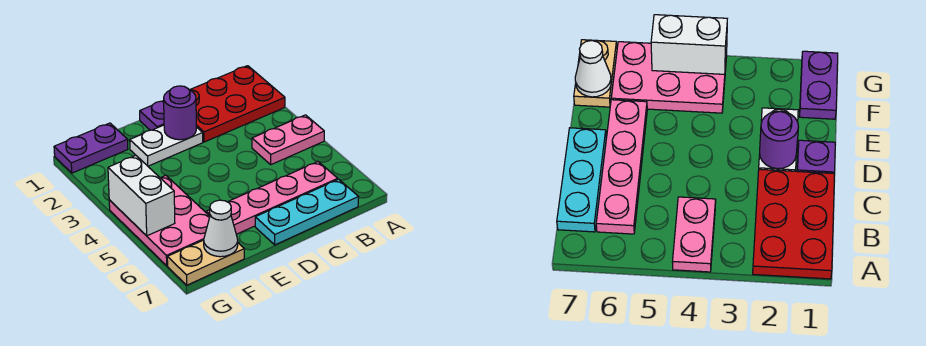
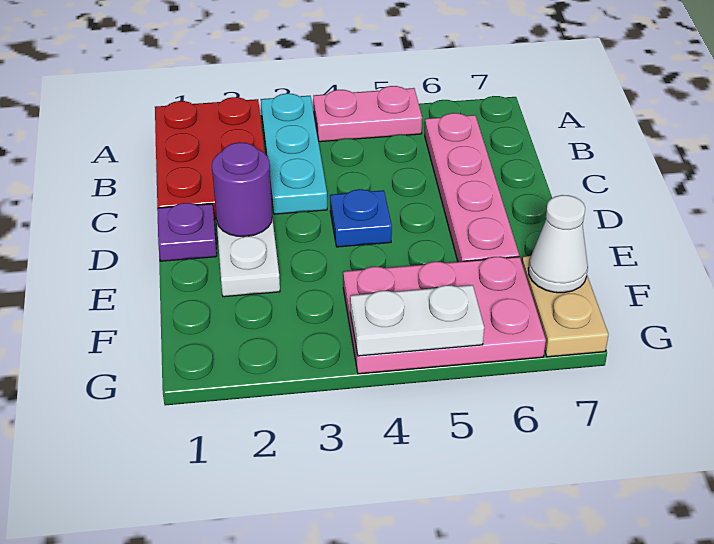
pink 1x2 plate [252,115,324,165] -> pink 1x2 plate turned to [313,86,422,142]
cyan 1x3 plate [255,179,359,245] -> cyan 1x3 plate moved to [261,93,327,214]
none -> blue 1x1 plate [330,189,392,247]
purple 1x2 plate [54,123,128,173] -> none
white 1x2 brick [108,156,175,236] -> white 1x2 plate [350,285,484,356]

